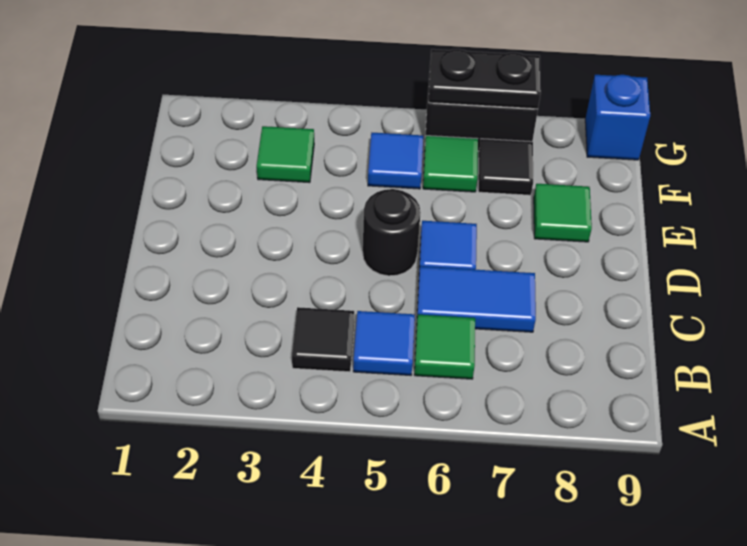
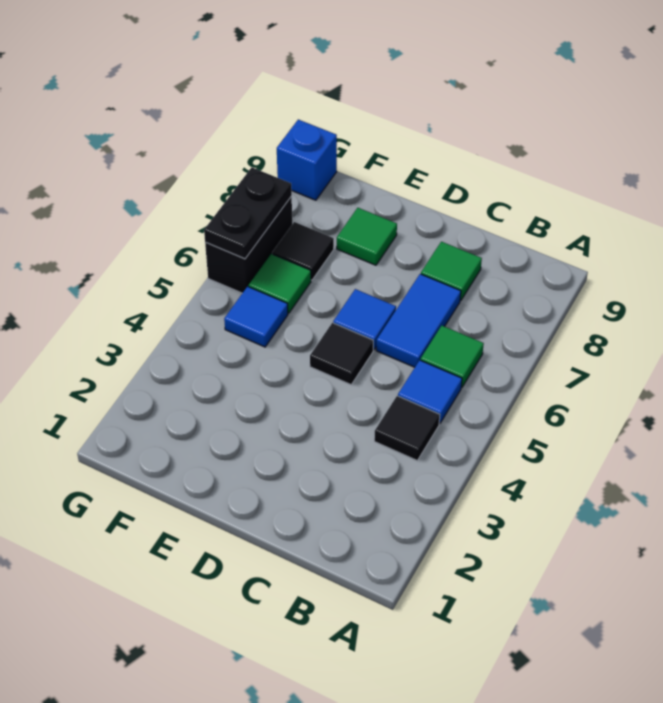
black 1x1 round brick [363,189,421,276] -> black 1x1 tile [310,323,373,385]
green 1x1 tile [257,126,314,183] -> green 1x1 tile moved to [421,242,482,301]

